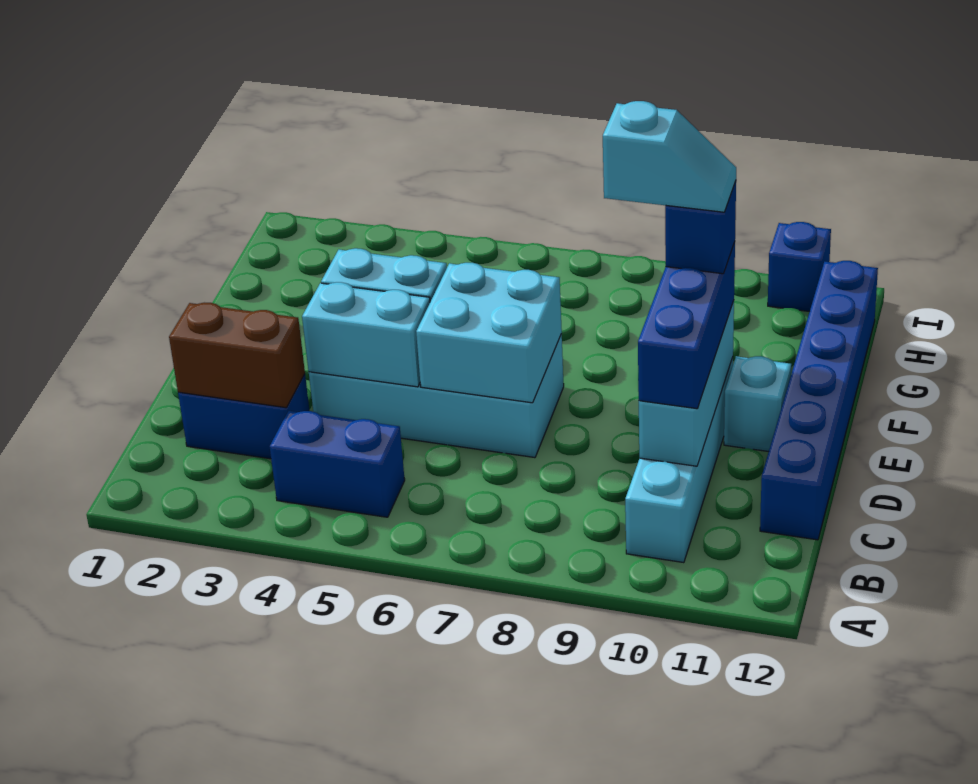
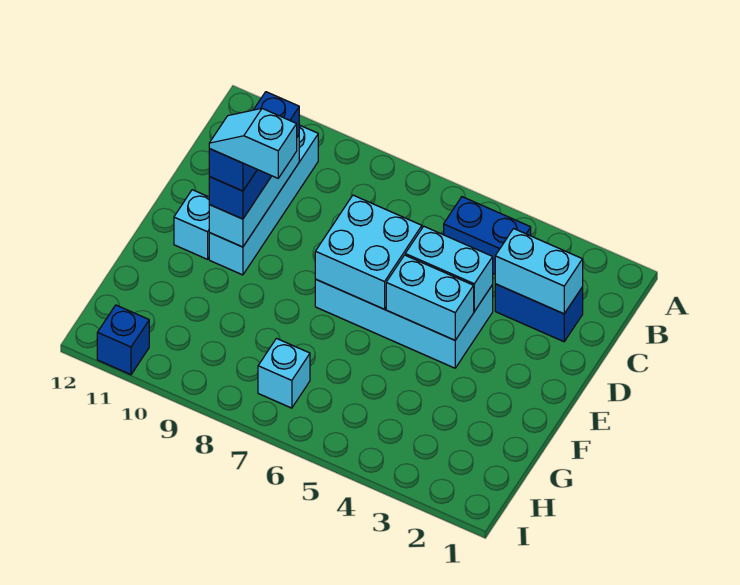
brown 1x2 brick [169,303,305,408] -> cyan 1x2 brick [495,229,583,314]
blue 1x6 brick [760,261,878,540] -> none
none -> cyan 1x1 brick [258,339,310,408]

